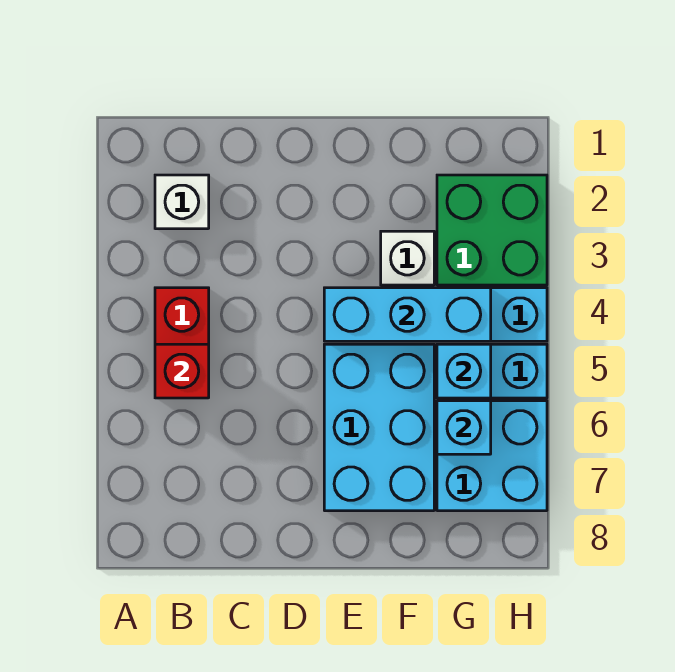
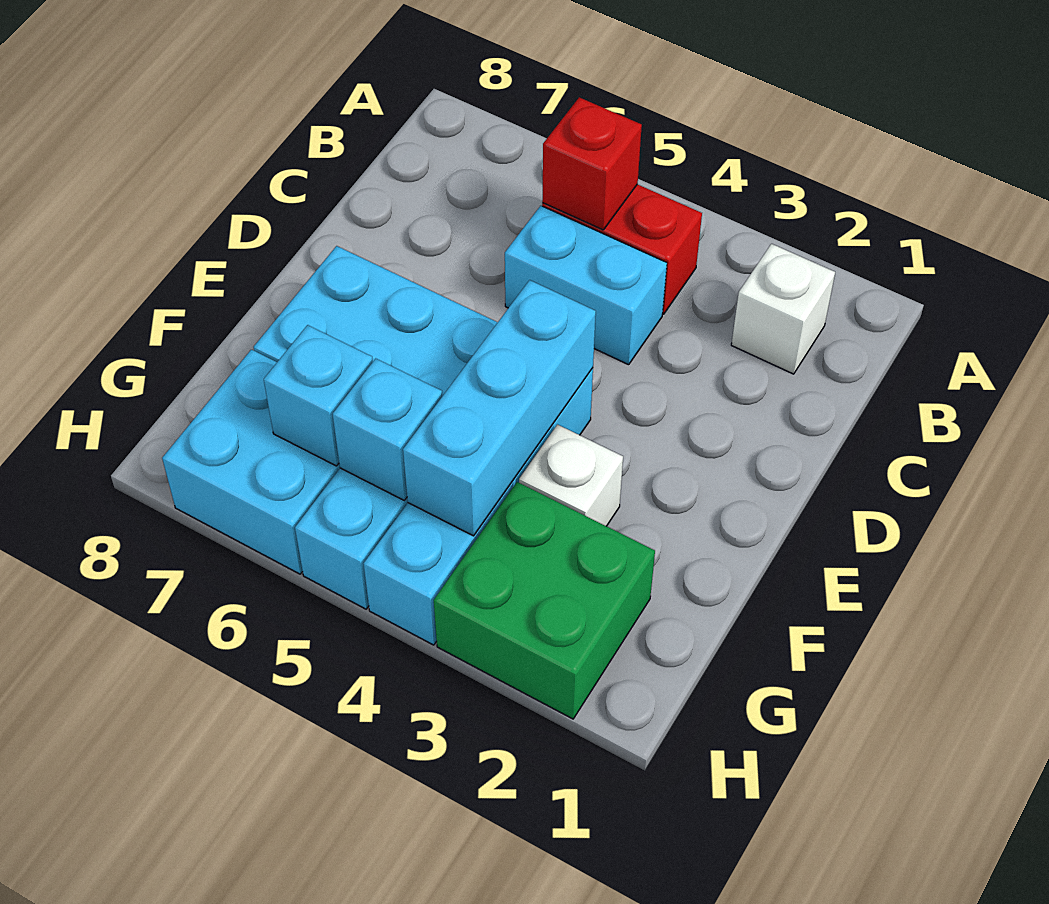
none -> cyan 1x2 brick [505,206,667,365]

